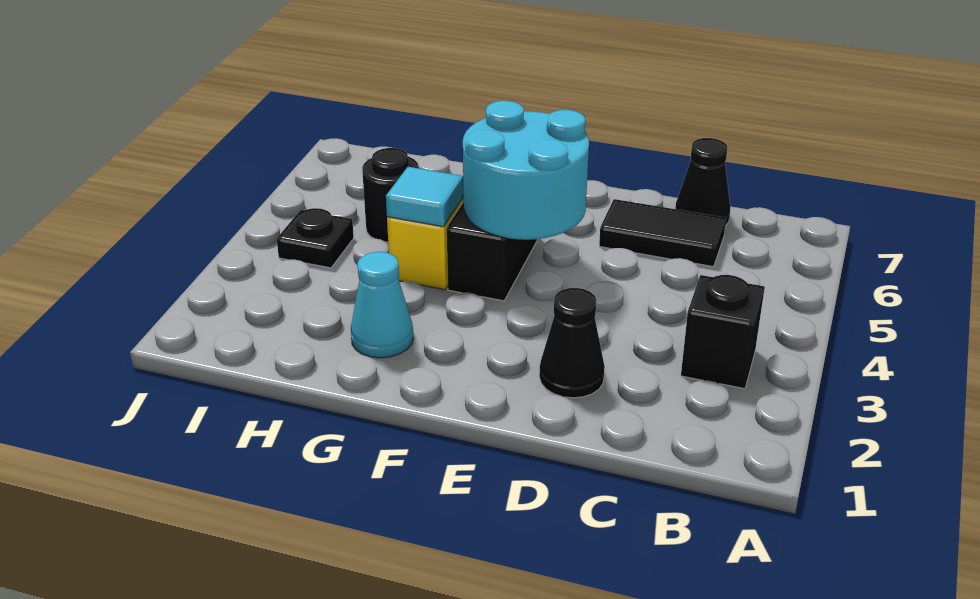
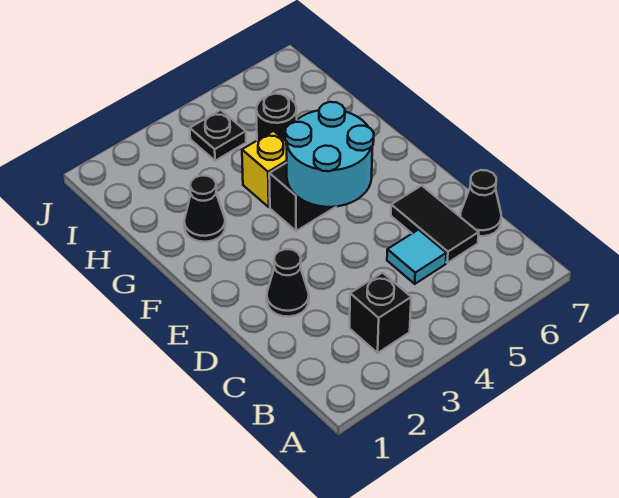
cyan 1x1 cone [351,252,414,358] -> black 1x1 cone [184,176,225,242]
cyan 1x1 tile [386,167,463,227] -> cyan 1x1 tile moved to [387,230,446,284]

